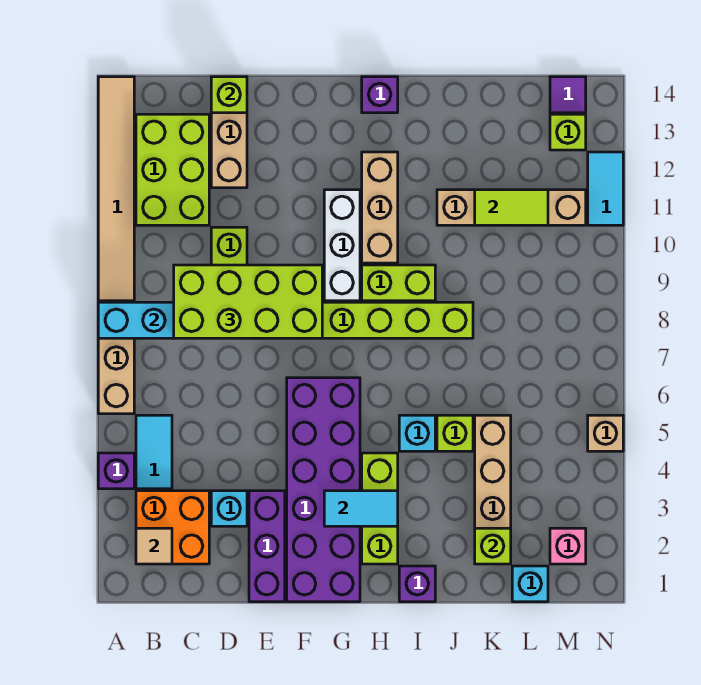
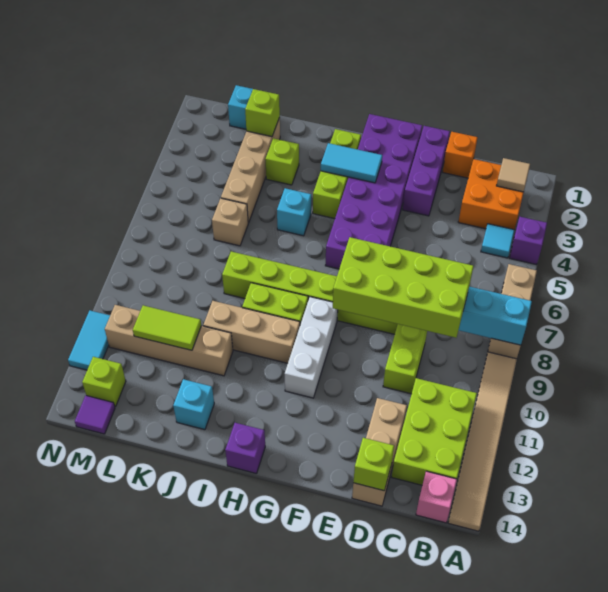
cyan 1x2 tile [136,415,172,489] -> cyan 1x1 tile [481,224,515,258]
none -> orange 1x1 brick [443,132,478,178]
cyan 1x1 brick [211,491,247,526] -> cyan 1x1 brick moved to [173,379,214,430]
tan 1x3 brick [362,152,398,263] -> tan 1x3 brick turned to [203,301,300,363]
purple 1x1 brick [399,566,435,602] -> none
lime 1x1 brick [437,415,473,451] -> lime 1x1 brick moved to [265,138,299,185]
pink 1x1 brick [550,528,586,564] -> pink 1x1 brick moved to [416,471,457,523]
tan 1x1 brick [588,415,623,451] -> tan 1x1 brick moved to [212,198,248,246]

